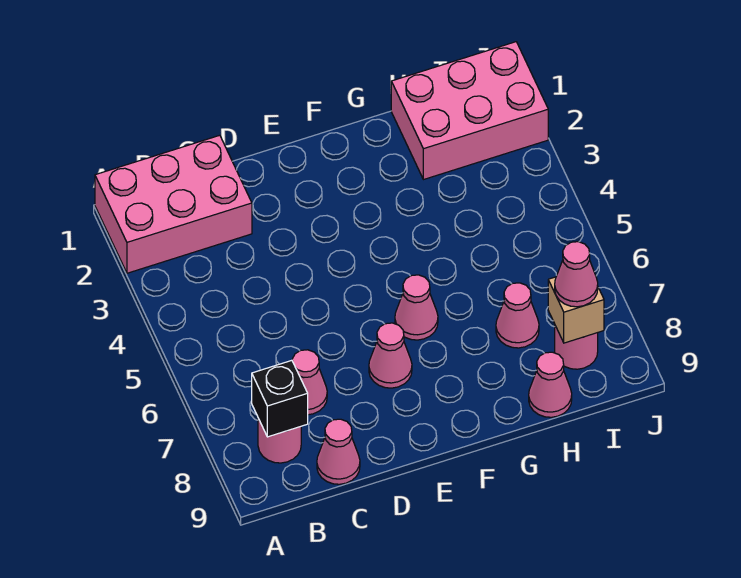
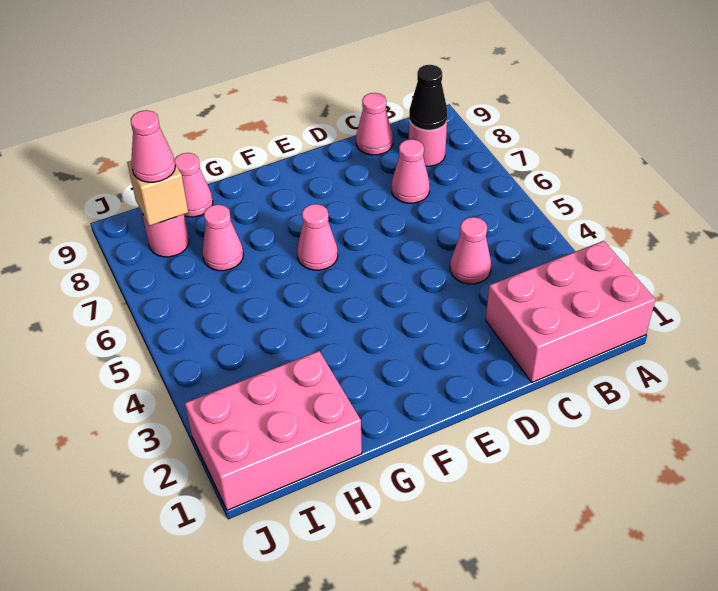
black 1x1 brick [252,360,308,437] -> black 1x1 cone [409,65,447,130]
pink 1x1 cone [369,323,412,388] -> pink 1x1 cone moved to [450,217,491,284]

